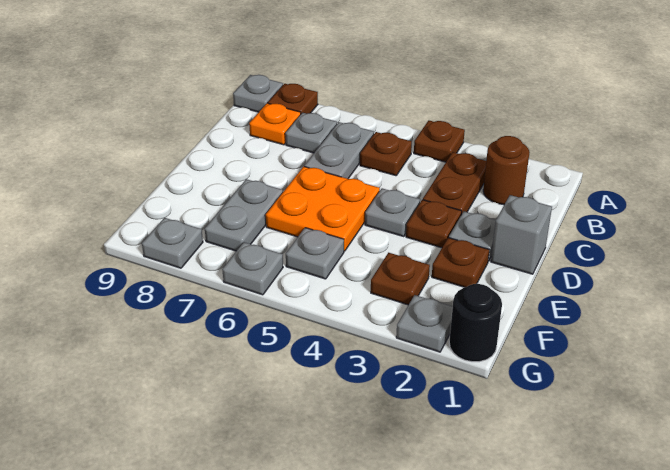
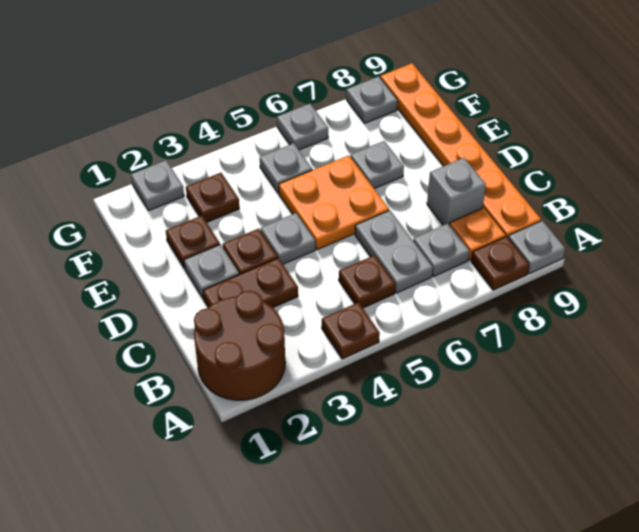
brown 1x1 round brick [483,136,530,205] -> brown 2x2 round brick [194,291,285,400]
brown 1x2 plate [423,152,486,215] -> brown 1x2 plate turned to [203,258,298,308]
none -> orange 1x6 plate [380,63,541,237]
grey 1x1 brick [491,195,552,274] -> grey 1x1 brick moved to [427,158,486,225]
grey 1x2 plate [205,179,283,251] -> grey 1x1 plate [351,141,404,189]
black 1x1 round brick [449,284,502,362] -> none

